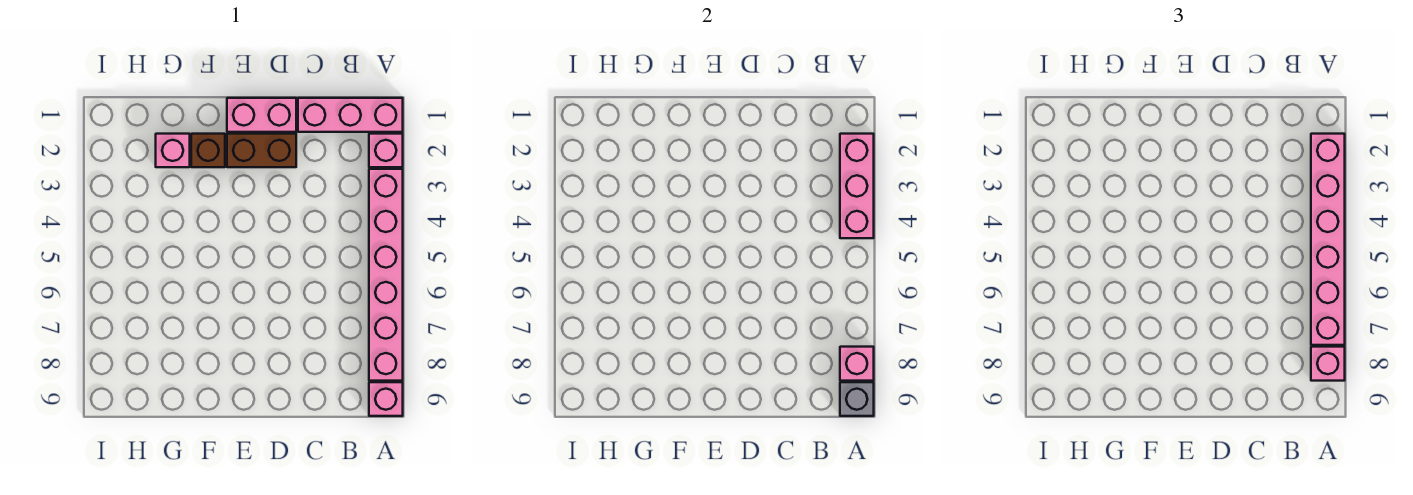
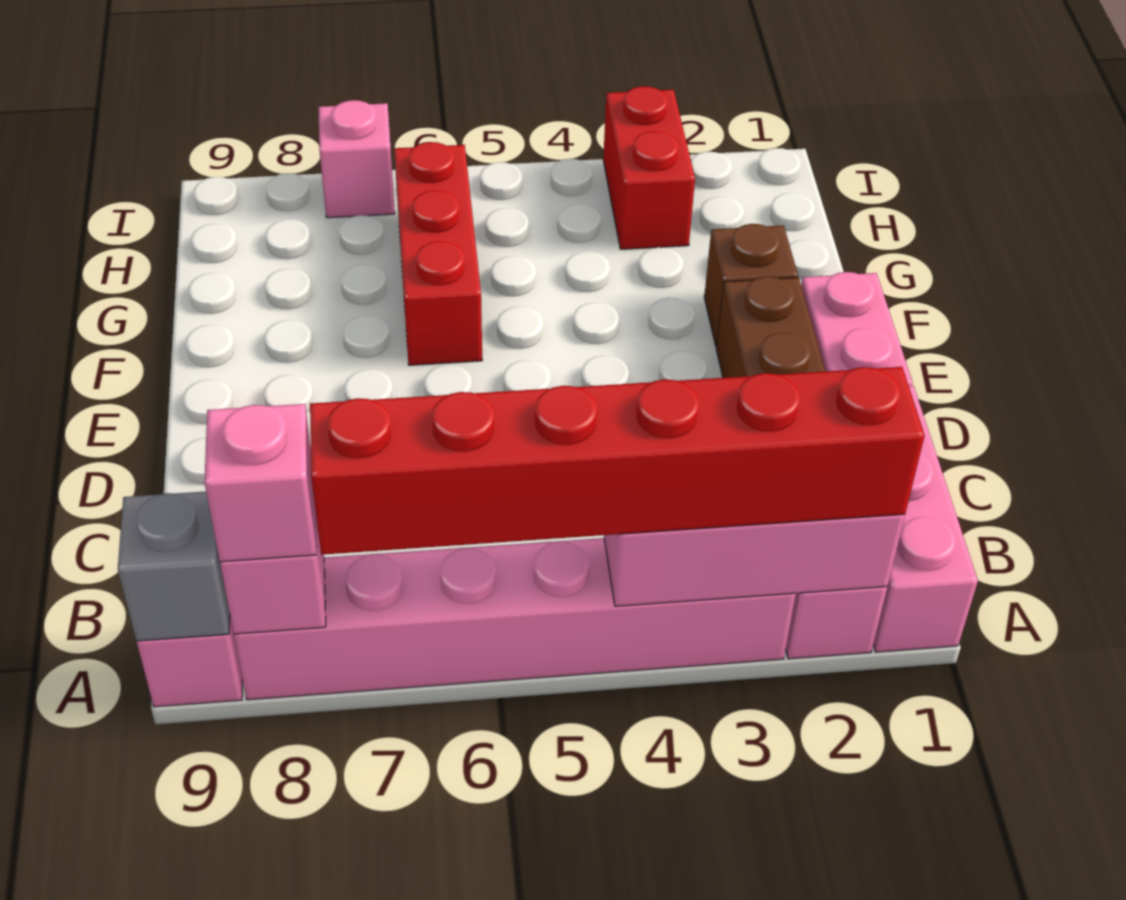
pink 1x6 brick [1311,134,1345,345] -> red 1x6 brick [310,367,925,555]
none -> red 1x3 brick [394,142,482,365]
pink 1x1 brick [156,134,190,167] -> pink 1x1 brick moved to [318,100,395,218]
none -> red 1x2 brick [603,86,695,249]

